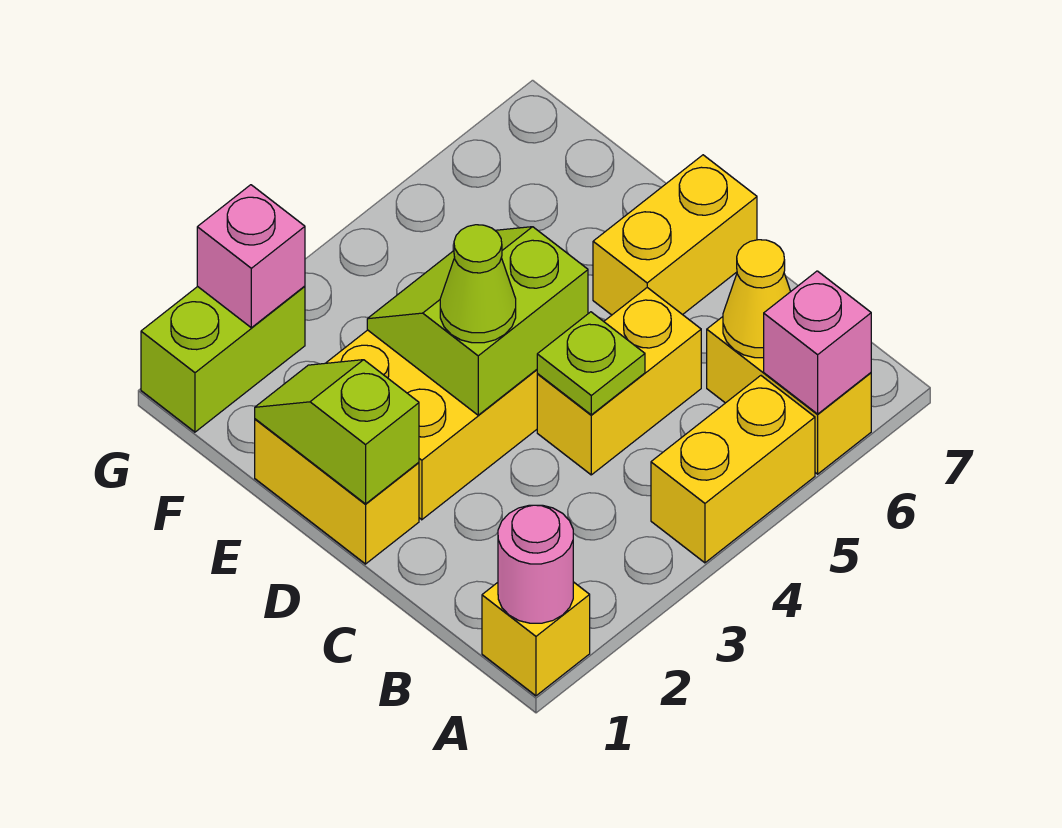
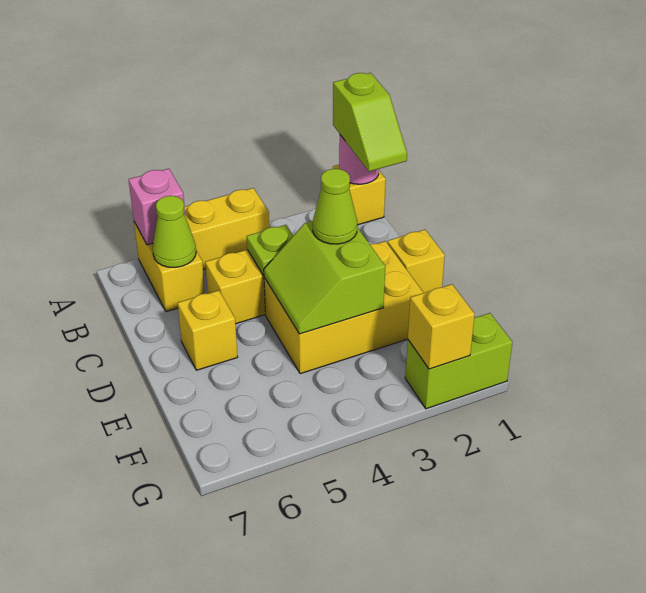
yellow 1x1 cone [723,240,791,358] -> lime 1x1 cone [153,196,196,267]
yellow 1x2 brick [255,419,419,564] -> yellow 1x1 brick [387,230,445,293]
lime 1x2 slope [255,360,419,504] -> lime 1x2 slope moved to [333,73,407,171]
lime 2x2 slope [367,227,588,415] -> lime 2x2 slope turned to [264,221,385,334]
yellow 1x2 brick [593,155,757,315] -> yellow 1x1 brick [178,290,238,370]
pink 1x1 brick [197,185,305,328] -> yellow 1x1 brick [408,284,475,369]

